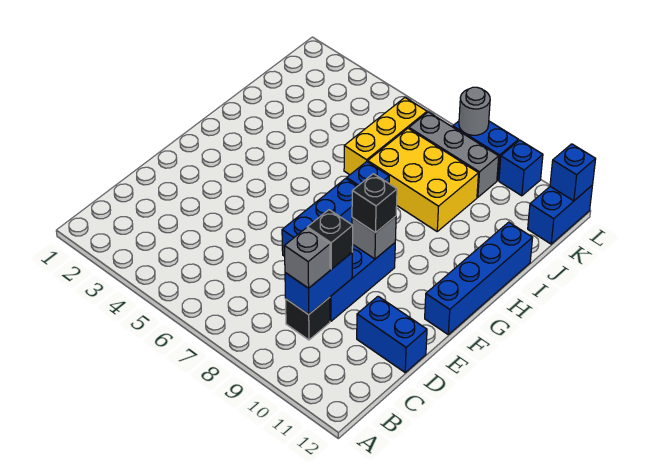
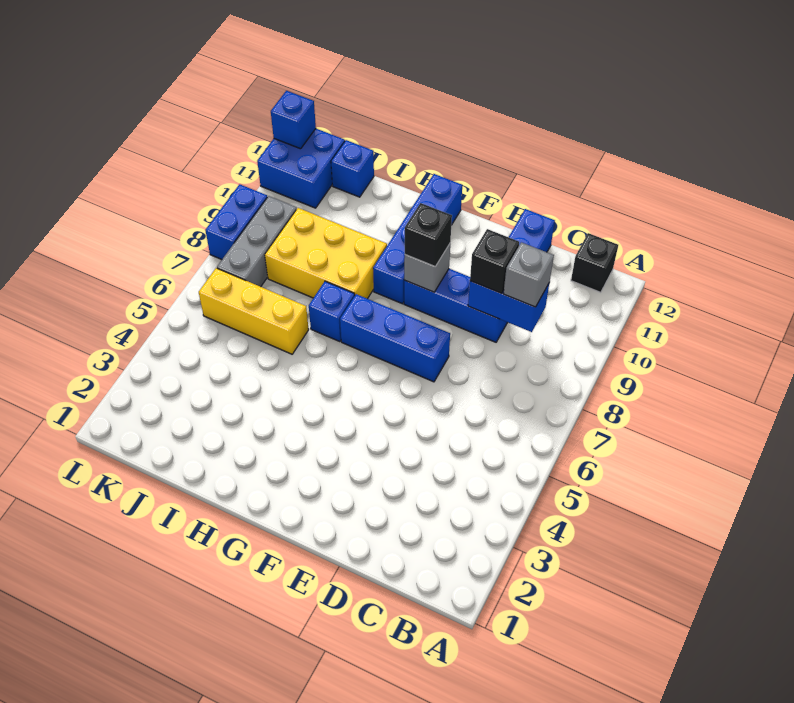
black 1x1 brick [286,297,330,340] -> black 1x1 brick moved to [571,233,618,292]
blue 1x4 brick [425,222,532,334] -> blue 1x4 brick turned to [373,174,462,304]
yellow 2x3 brick [368,128,479,231] -> yellow 2x3 brick turned to [265,208,387,299]
blue 1x2 brick [528,185,593,244] -> blue 2x2 brick [257,129,345,208]
grey 1x1 round brick [459,87,490,135] -> none
blue 1x1 brick [499,140,543,196] -> blue 1x1 brick moved to [331,140,374,197]

